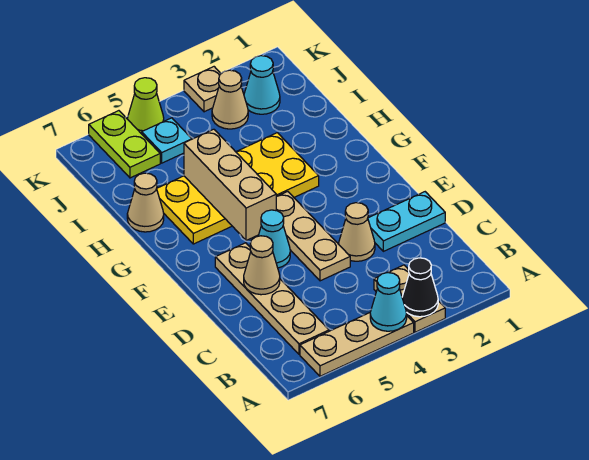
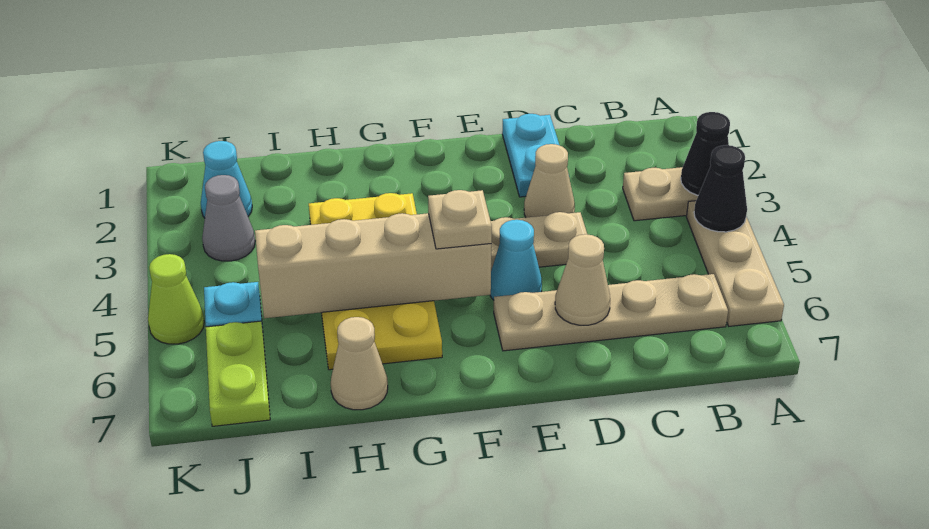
cyan 1x1 cone [370,273,407,331] -> black 1x1 cone [694,145,747,232]
tan 1x3 brick [184,129,276,240] -> tan 1x4 brick [255,213,492,318]
tan 1x1 cone [212,70,248,129] -> grey 1x1 cone [202,175,255,261]
lime 1x2 plate [89,111,160,178] -> lime 1x2 plate turned to [206,321,270,426]
tan 1x1 plate [184,67,221,112] -> tan 1x1 plate moved to [428,190,492,249]

